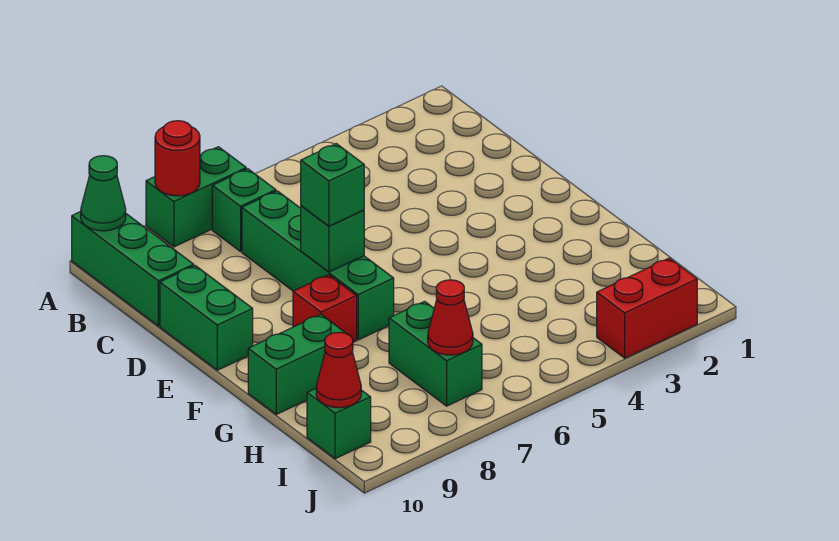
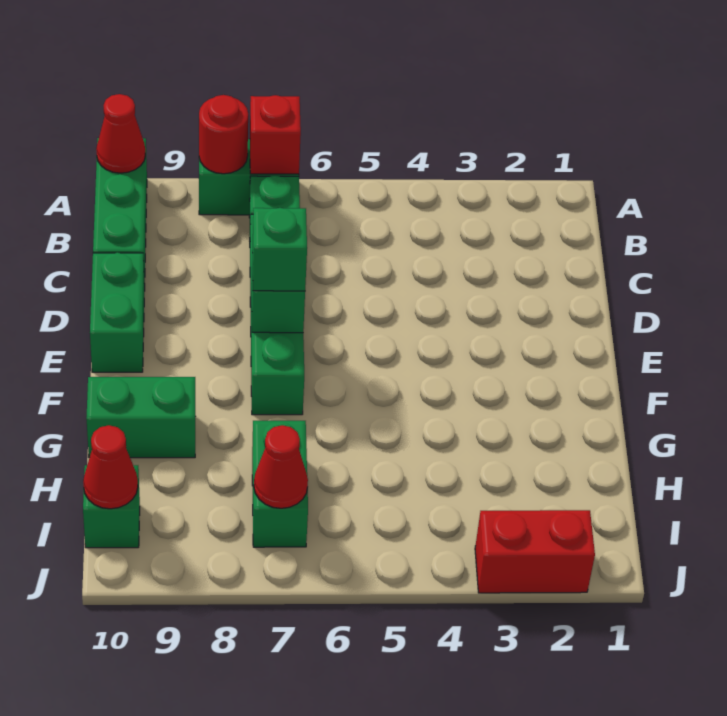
green 1x1 cone [81,156,126,231] -> red 1x1 cone [96,94,145,173]
red 1x1 brick [293,275,357,342] -> red 1x1 brick moved to [250,95,301,174]

